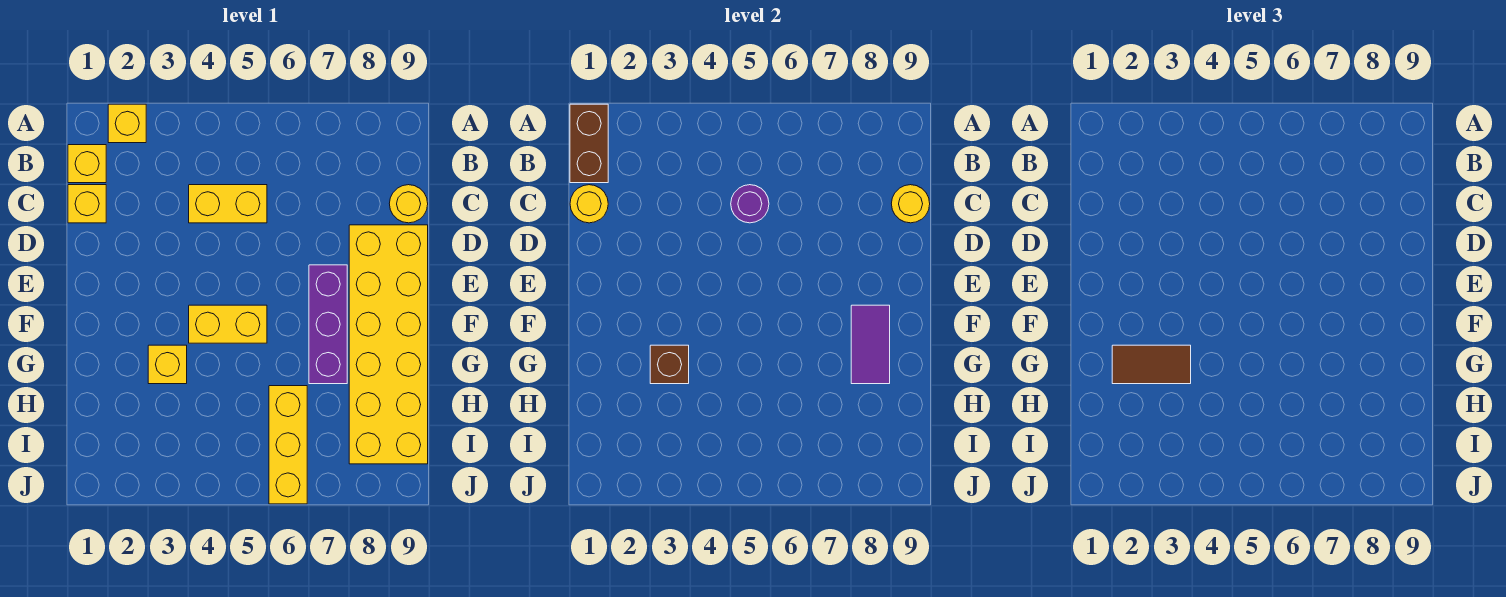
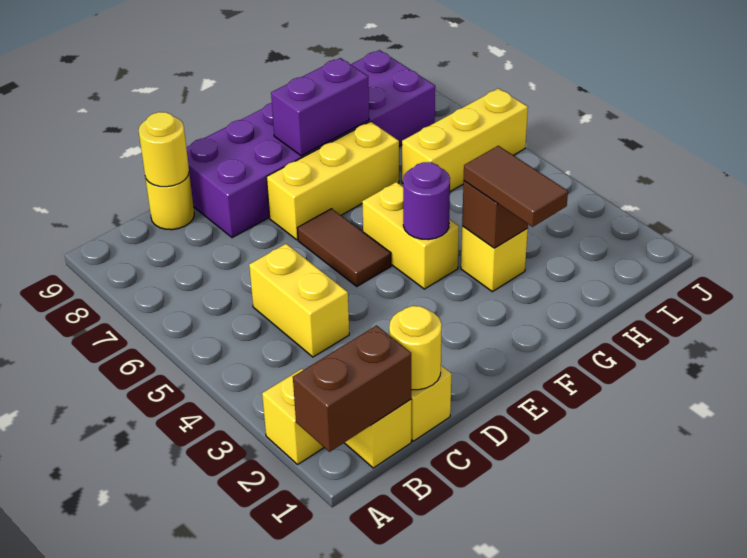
purple 1x1 round brick [731,185,769,223] -> purple 1x1 round brick moved to [403,162,450,240]
yellow 2x6 brick [349,225,428,464] -> purple 2x6 brick [186,50,435,238]
none -> brown 1x2 tile [297,209,391,286]
purple 1x3 brick [309,265,347,384] -> yellow 1x3 brick [266,122,399,240]
purple 1x2 tile [851,305,890,384] -> purple 1x2 brick [271,58,369,156]

